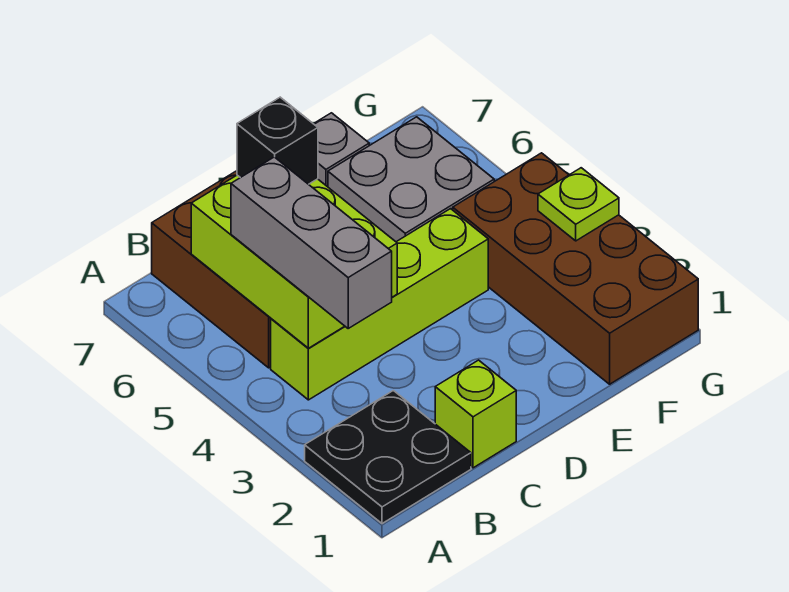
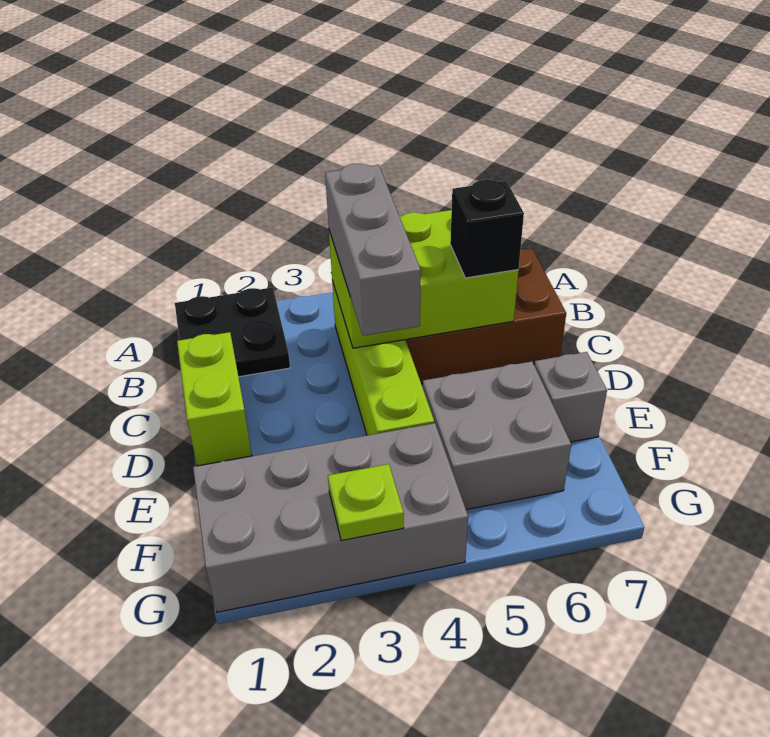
grey 1x3 brick [231,157,392,328] -> grey 1x3 brick turned to [325,164,421,336]
lime 1x1 brick [435,360,516,468] -> lime 1x2 brick [177,332,252,466]
brown 2x4 brick [453,153,698,384] -> grey 2x4 brick [193,423,468,612]

